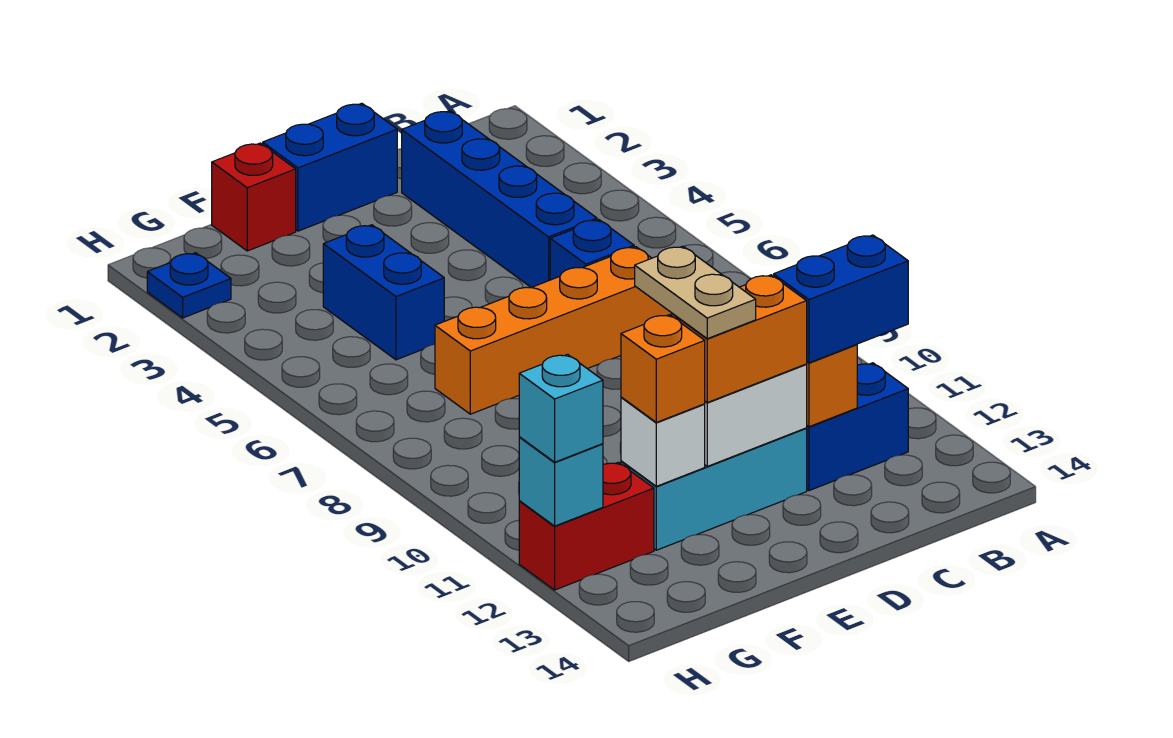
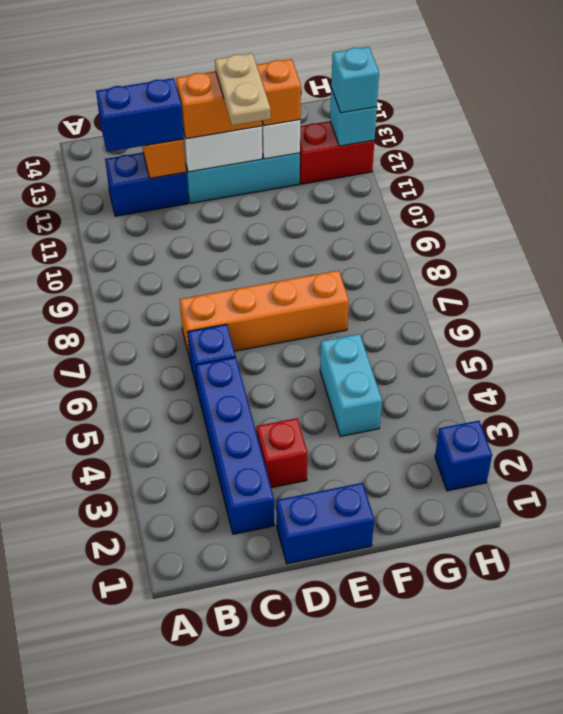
red 1x1 brick [212,143,296,251] -> red 1x1 brick moved to [257,418,308,488]
blue 1x2 brick [323,225,444,360] -> cyan 1x2 brick [320,334,382,436]
blue 1x1 plate [147,253,231,318] -> blue 1x1 brick [435,421,492,491]

